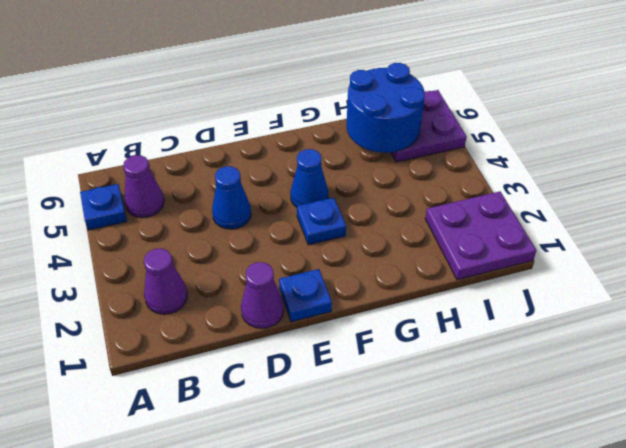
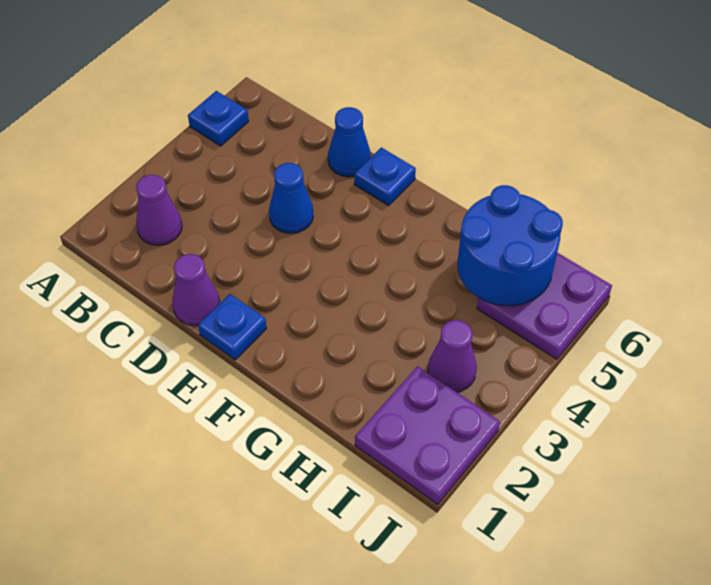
purple 1x1 cone [123,155,164,218] -> purple 1x1 cone moved to [428,320,477,392]
blue 1x1 plate [297,198,346,245] -> blue 1x1 plate moved to [354,148,416,206]
blue 1x1 cone [290,149,328,207] -> blue 1x1 cone moved to [328,107,371,177]

